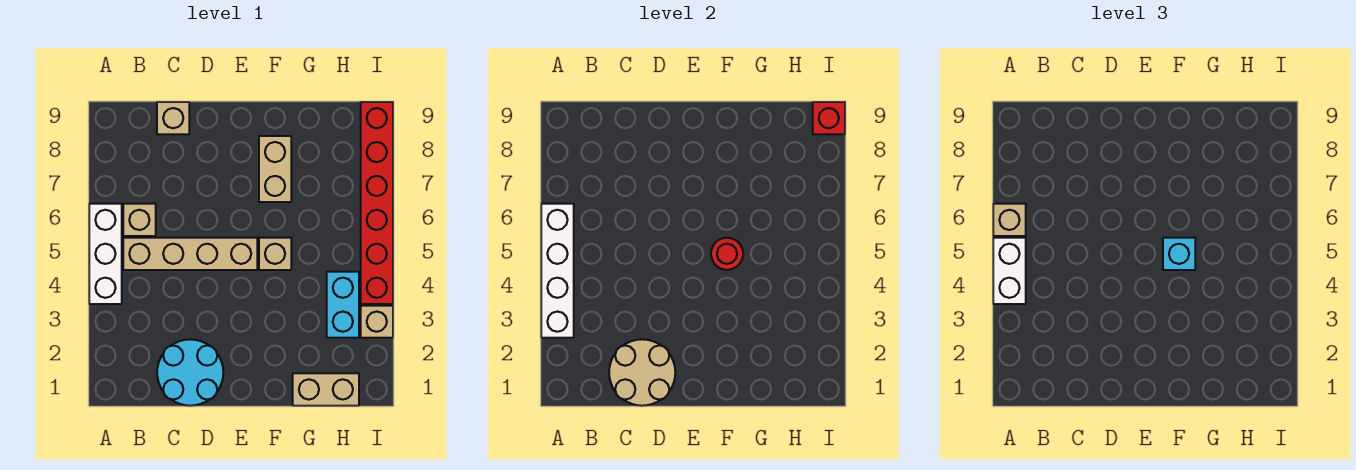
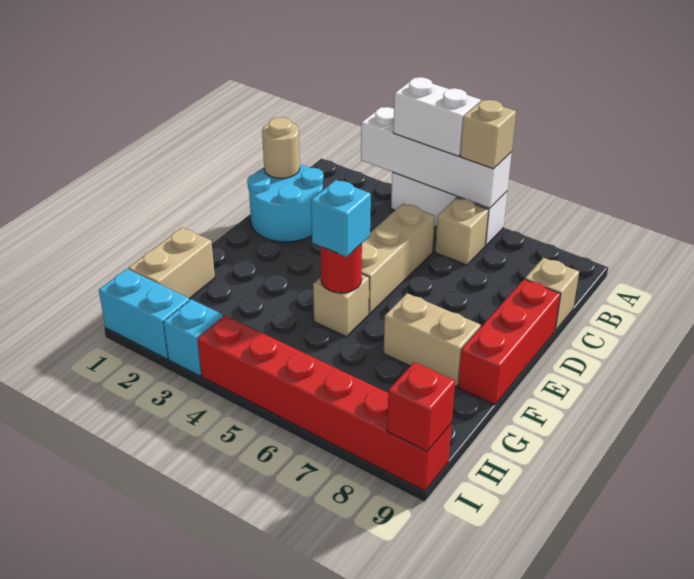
tan 1x4 brick [123,238,257,270] -> tan 1x3 brick [362,204,435,314]
tan 2x2 round brick [609,339,675,406] -> tan 1x1 round brick [262,117,300,178]
none -> red 1x3 brick [458,279,561,405]
cyan 1x2 brick [327,272,359,338] -> cyan 1x2 brick moved to [99,269,189,359]
tan 1x1 brick [361,306,393,338] -> cyan 1x1 brick [163,299,223,376]

